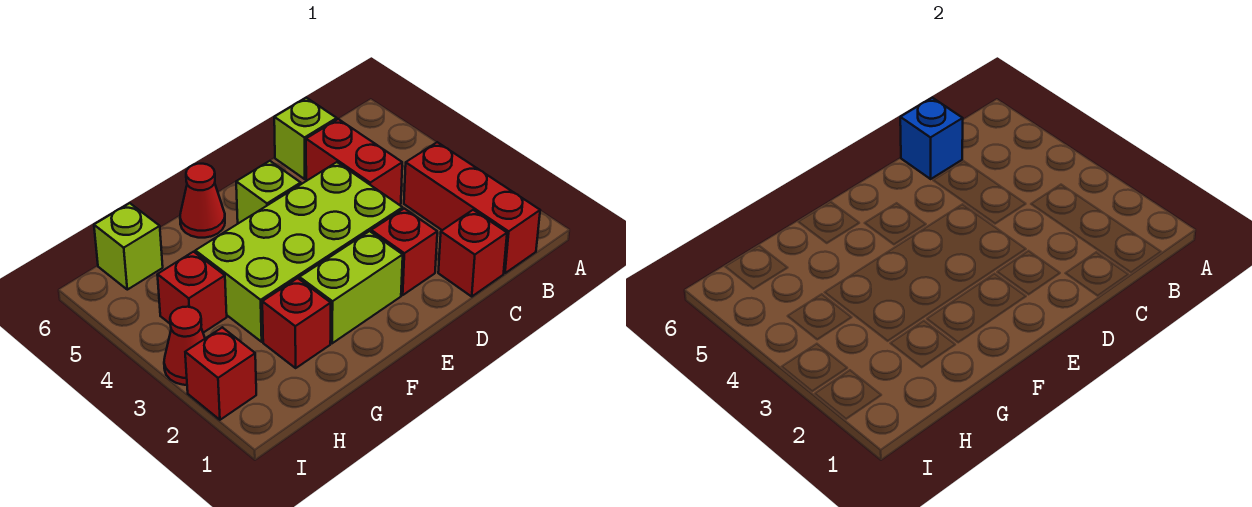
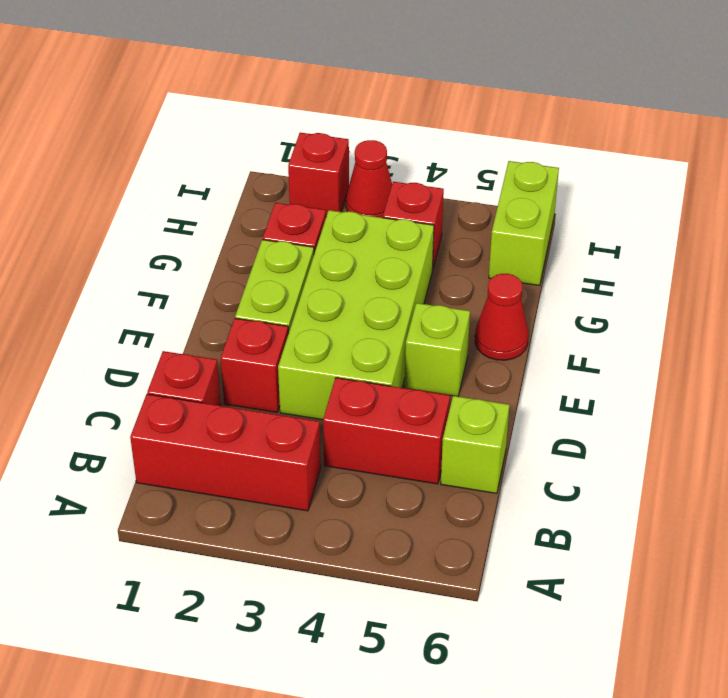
blue 1x1 brick [900,98,963,179] -> none
lime 1x1 brick [94,203,163,290] -> lime 1x2 brick [489,161,559,286]

